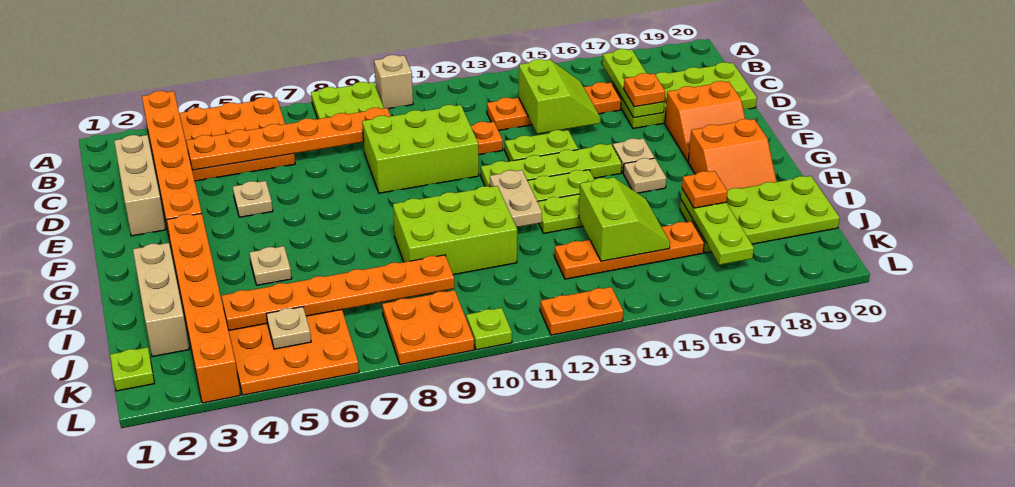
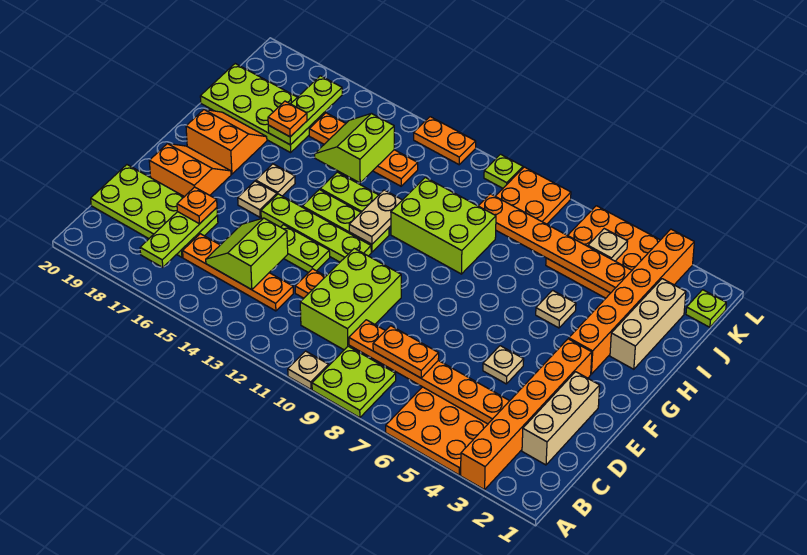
tan 1x1 brick [374,55,413,109] -> tan 1x1 plate [288,351,329,389]
none -> orange 1x2 plate [373,326,439,378]
lime 2x3 brick [362,105,479,193] -> lime 2x3 brick turned to [300,248,401,350]

